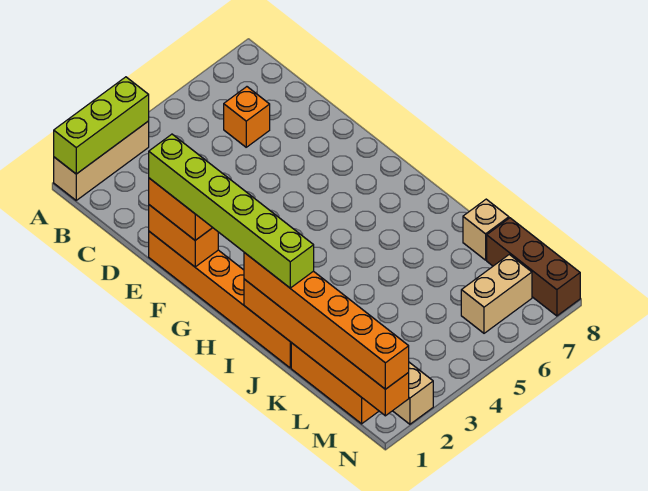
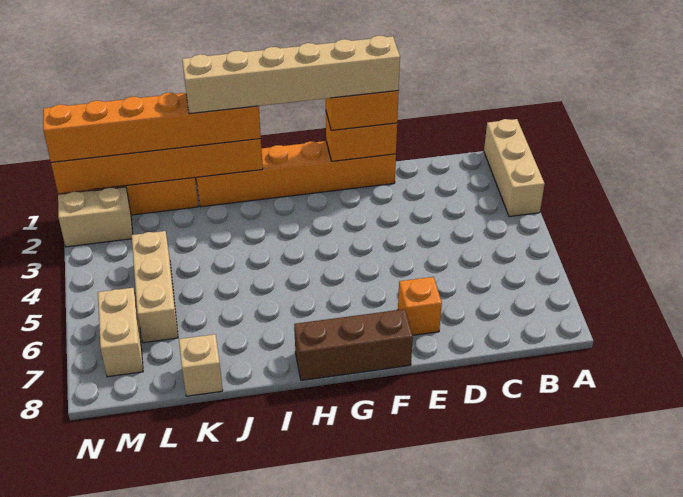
lime 1x3 brick [54,77,149,174] -> none
orange 1x1 brick [224,87,270,147] -> orange 1x1 brick moved to [398,277,442,335]
lime 1x6 brick [149,134,314,288] -> tan 1x6 brick [182,36,400,114]
none -> tan 1x3 brick [132,231,178,343]
brown 1x3 brick [487,218,580,316] -> brown 1x3 brick moved to [294,309,413,380]

